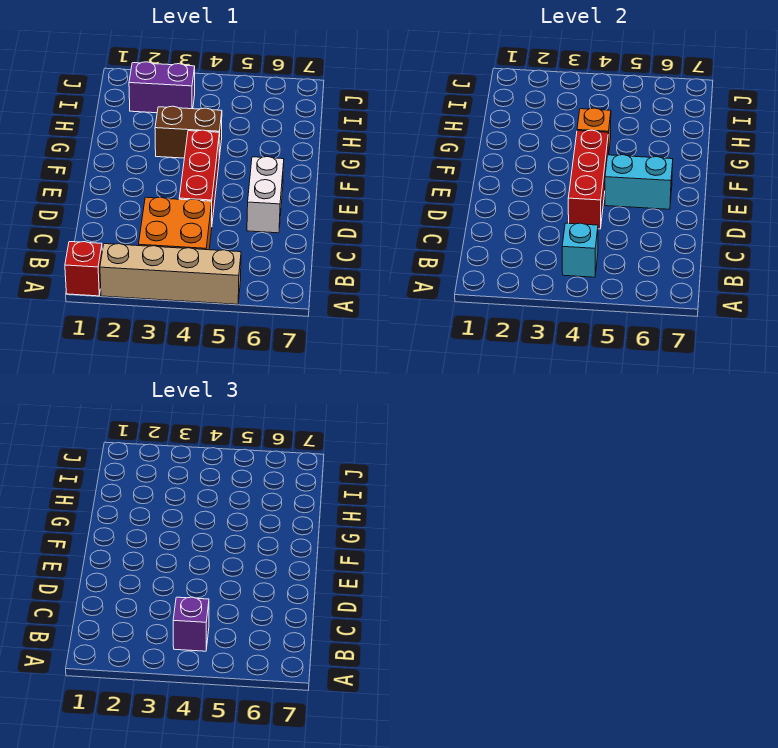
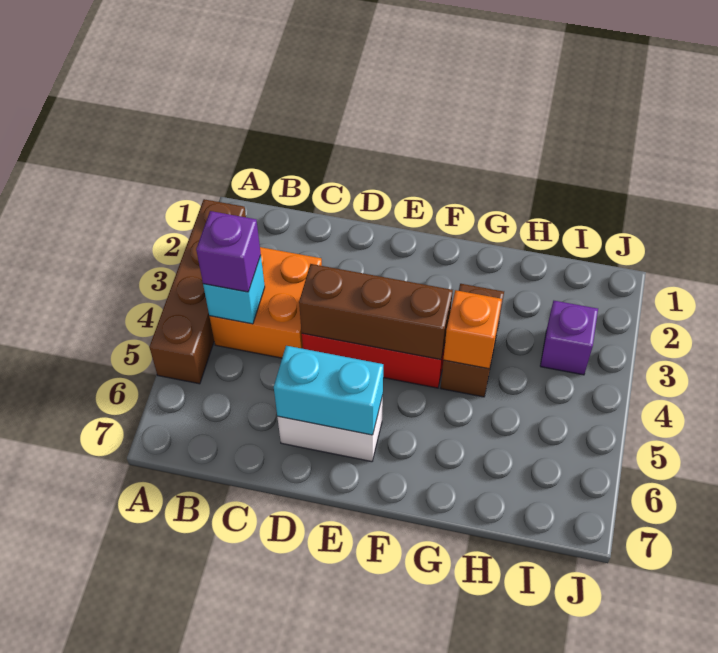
red 1x1 brick [65,242,102,296] -> none
tan 1x4 brick [100,244,241,304] -> brown 1x4 brick [149,199,246,384]
red 1x3 brick [568,130,608,229] -> brown 1x3 brick [299,264,453,360]
cyan 1x2 brick [605,155,673,209] -> cyan 1x2 brick turned to [274,346,383,435]
purple 1x2 brick [129,62,195,113] -> purple 1x1 brick [540,301,598,375]

